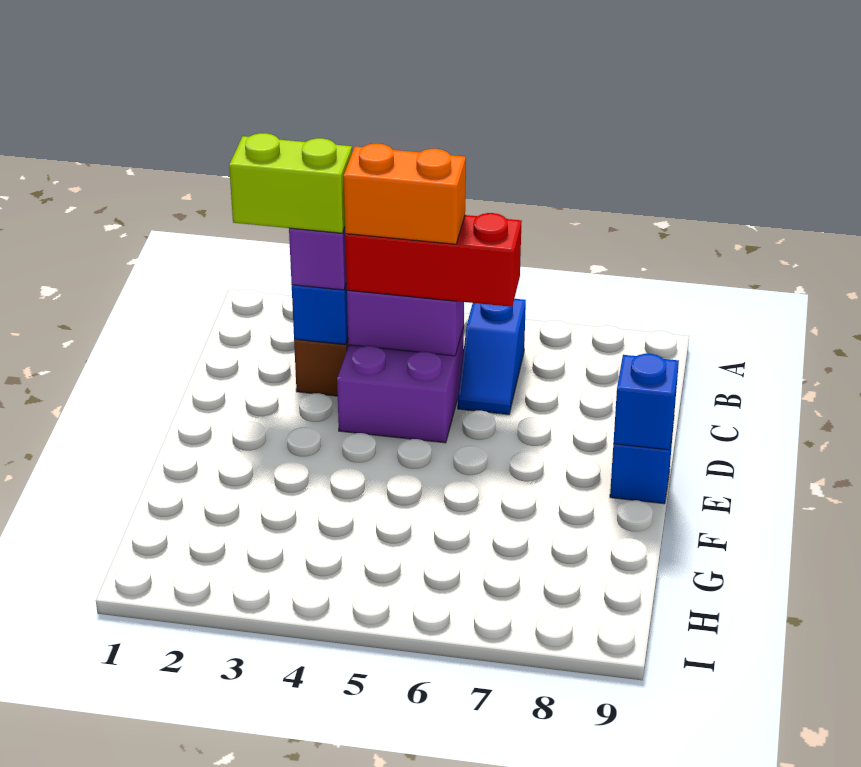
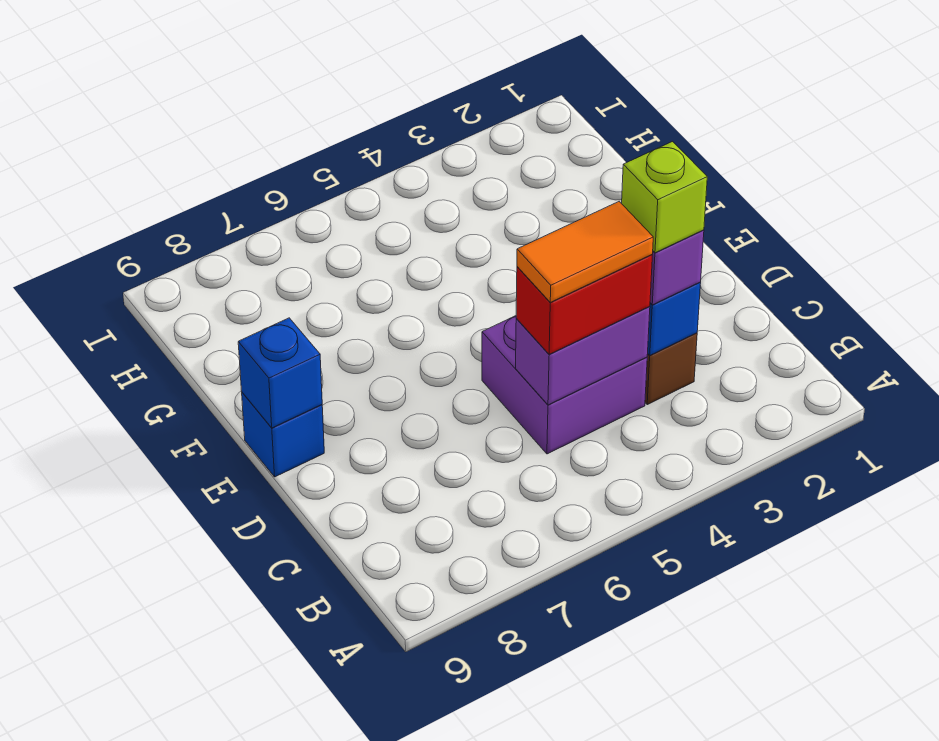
blue 1x2 slope [458,299,526,414] -> none
lime 1x2 brick [229,133,352,233] -> lime 1x1 brick [622,142,707,253]
red 1x3 brick [345,213,522,307] -> red 1x2 brick [516,255,652,354]
orange 1x2 brick [344,144,466,244] -> orange 1x2 tile [517,201,653,302]

